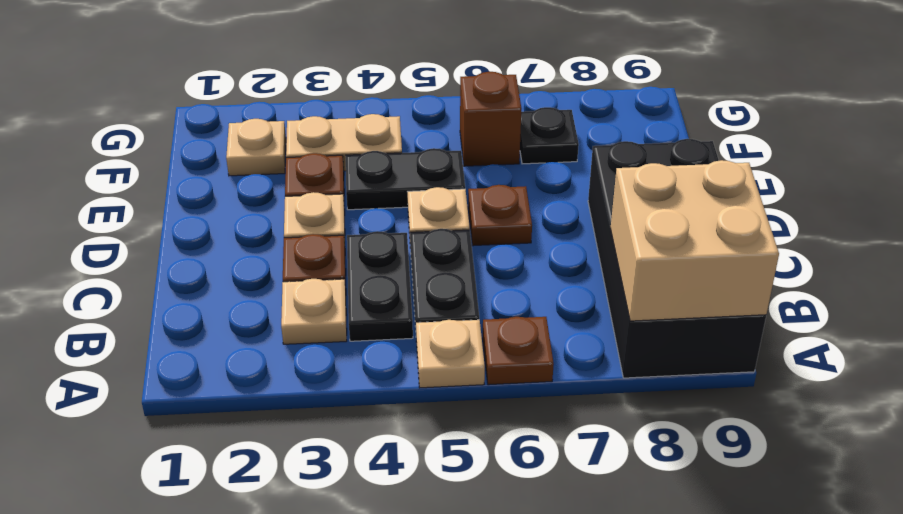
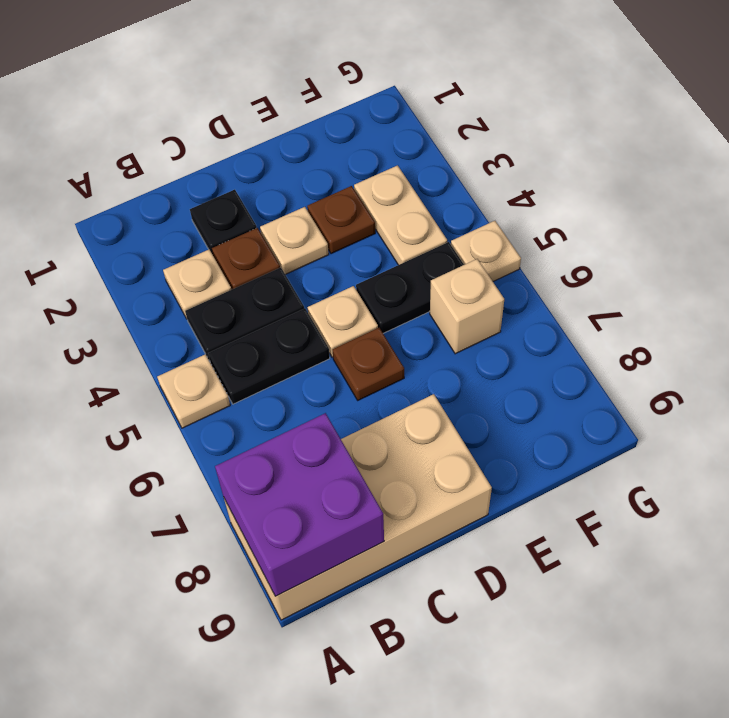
brown 1x1 plate [483,317,554,385] -> none
black 2x4 brick [588,139,766,378] -> tan 2x4 brick [224,394,492,620]
tan 2x2 brick [610,160,779,321] -> purple 2x2 brick [215,413,384,596]
black 1x2 plate [346,148,465,210] -> black 1x2 plate turned to [356,242,464,333]
tan 1x1 plate [226,119,286,176] -> tan 1x1 plate moved to [451,221,521,281]
brown 1x1 brick [460,72,521,166] -> tan 1x1 brick [430,259,504,354]
black 1x1 plate [520,107,579,164] -> black 1x1 plate moved to [190,190,257,255]

